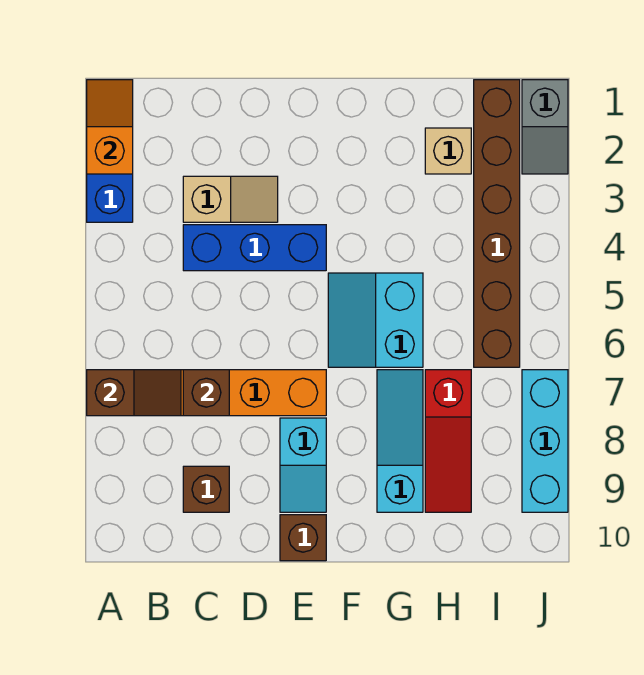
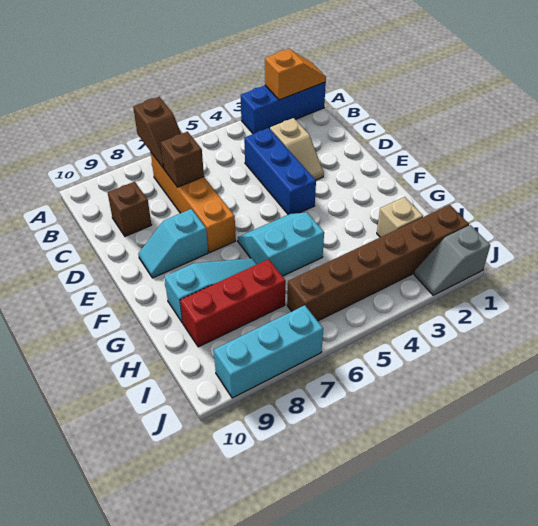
brown 1x1 brick [280,515,326,561] -> none
red 1x3 slope [425,370,471,512] -> red 1x3 brick [180,259,286,347]

